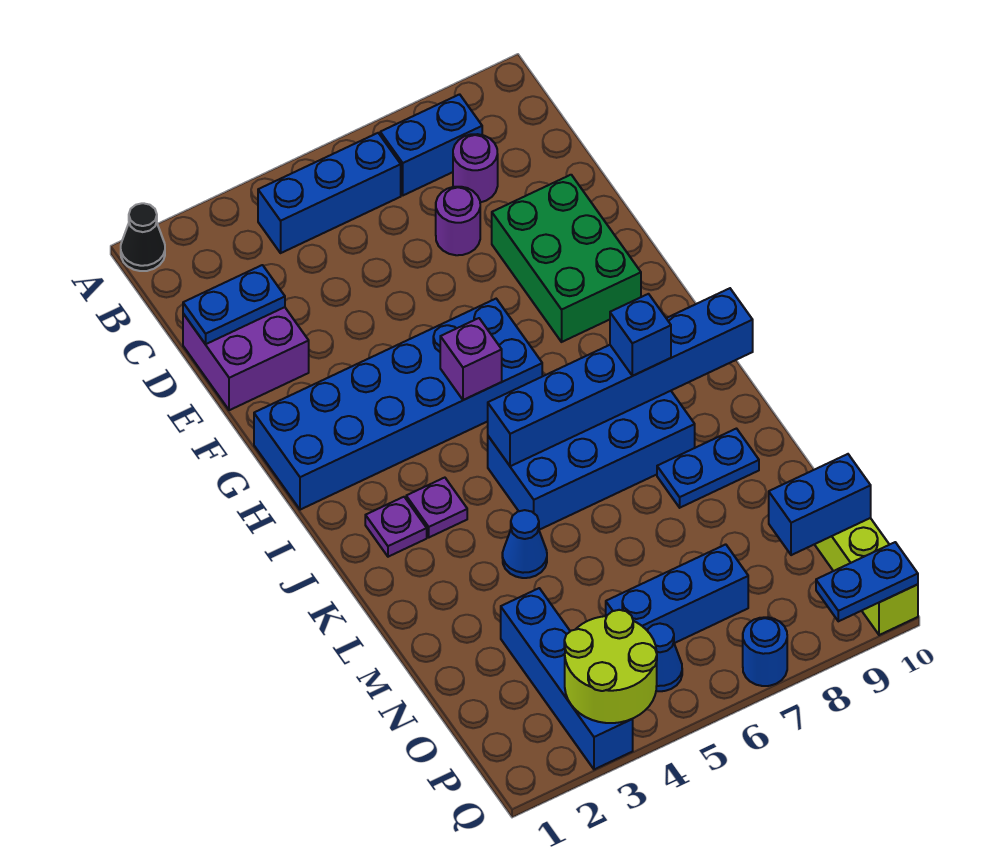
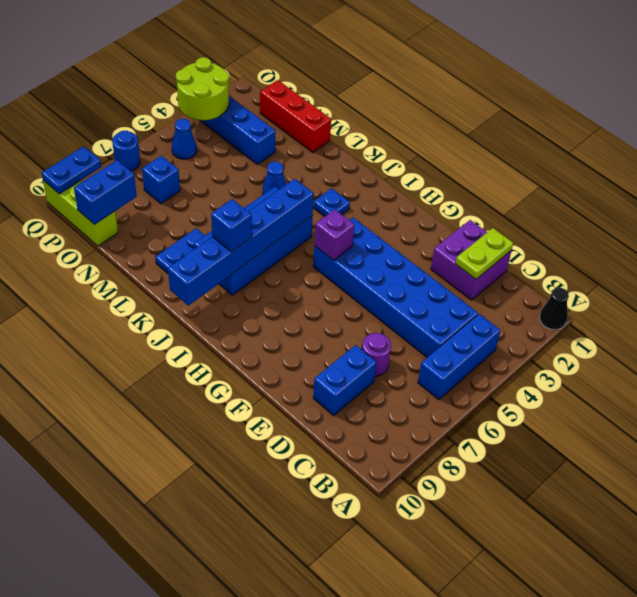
blue 1x2 brick [380,94,482,195] -> blue 1x2 brick moved to [313,345,376,416]
purple 1x1 round brick [453,134,498,202] -> none
blue 1x2 plate [183,265,285,344] -> lime 1x2 plate [456,228,513,279]
green 2x3 brick [492,175,641,342] -> none
blue 2x6 brick [254,299,542,510] -> blue 2x6 brick turned to [313,217,478,357]
purple 1x1 plate [365,497,427,557] -> none
purple 1x1 plate [406,478,467,537] -> blue 1x1 plate [313,188,350,217]
none -> red 1x3 brick [260,80,331,152]
blue 1x3 brick [606,544,748,643] -> blue 1x1 brick [142,156,180,204]

